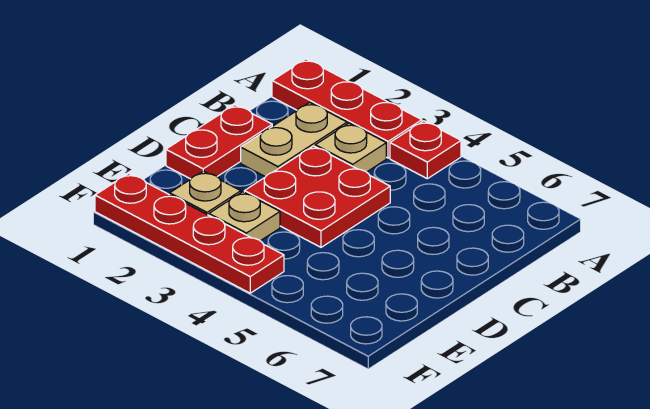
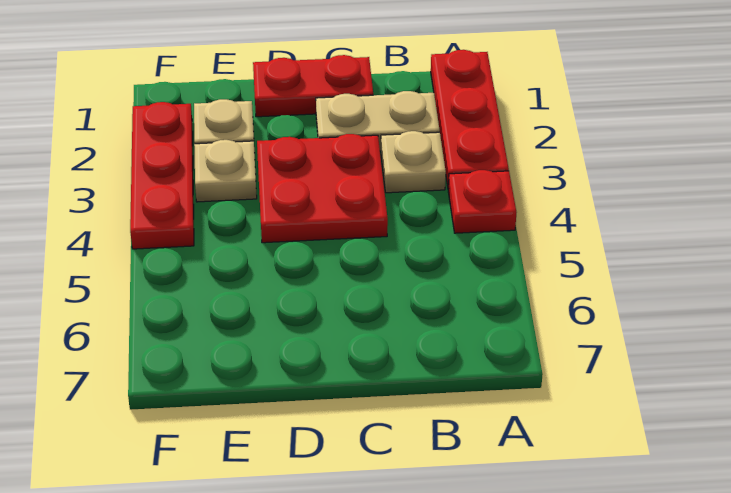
red 1x4 plate [95,173,284,293] -> red 1x3 plate [130,102,194,249]

